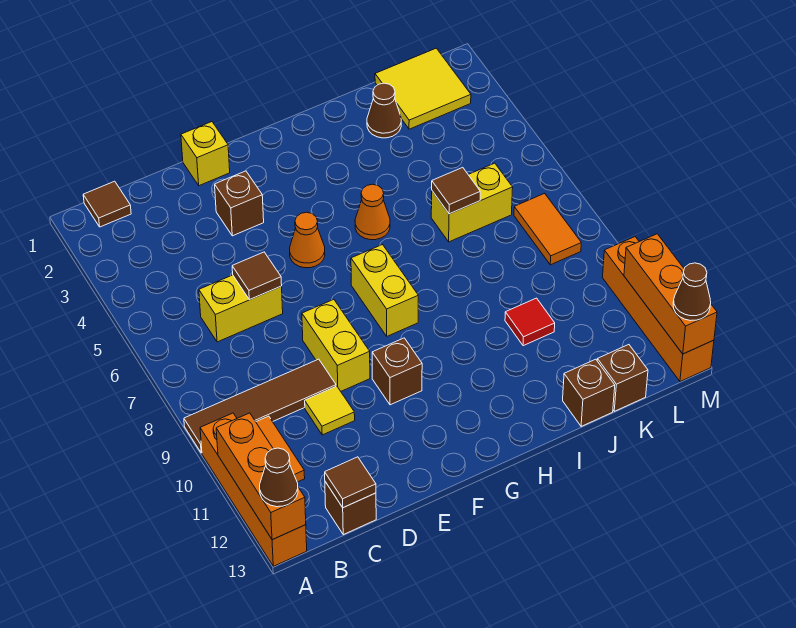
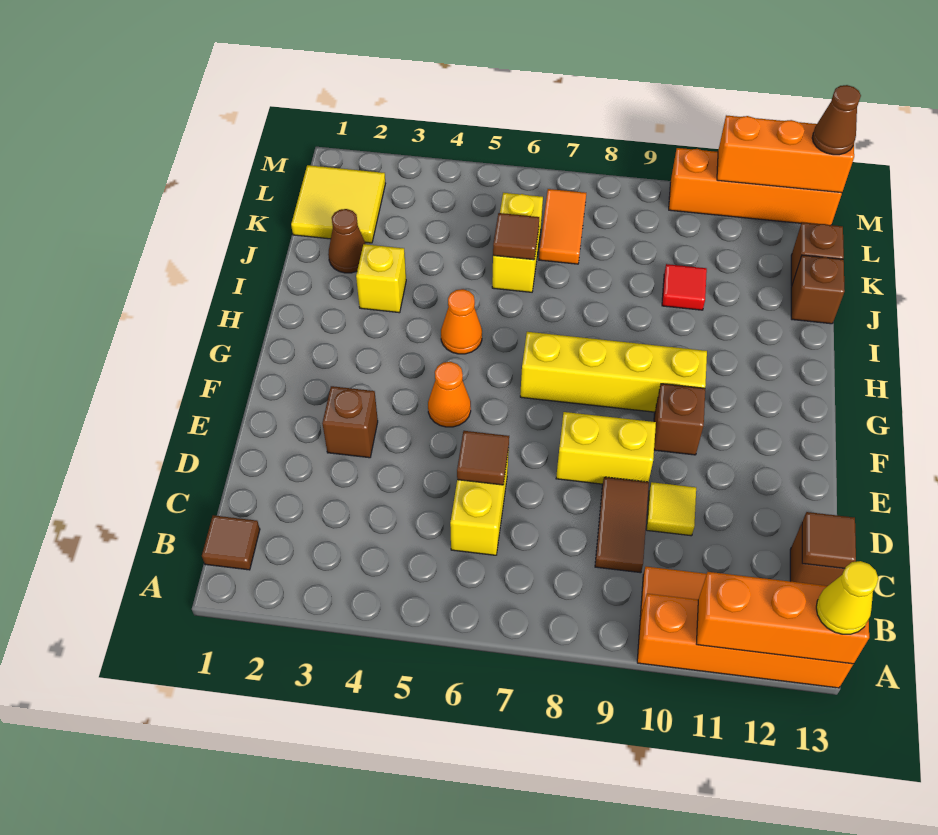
brown 1x4 tile [184,359,336,453] -> brown 1x2 tile [595,477,649,573]
brown 1x1 cone [260,448,298,507] -> yellow 1x1 cone [816,561,878,634]
yellow 1x1 brick [181,122,230,186] -> yellow 1x1 brick moved to [356,244,406,313]
yellow 1x2 brick [351,245,418,336] -> yellow 1x4 brick [520,332,707,412]
orange 1x2 tile [514,193,581,265] -> orange 1x2 tile turned to [539,189,586,264]

